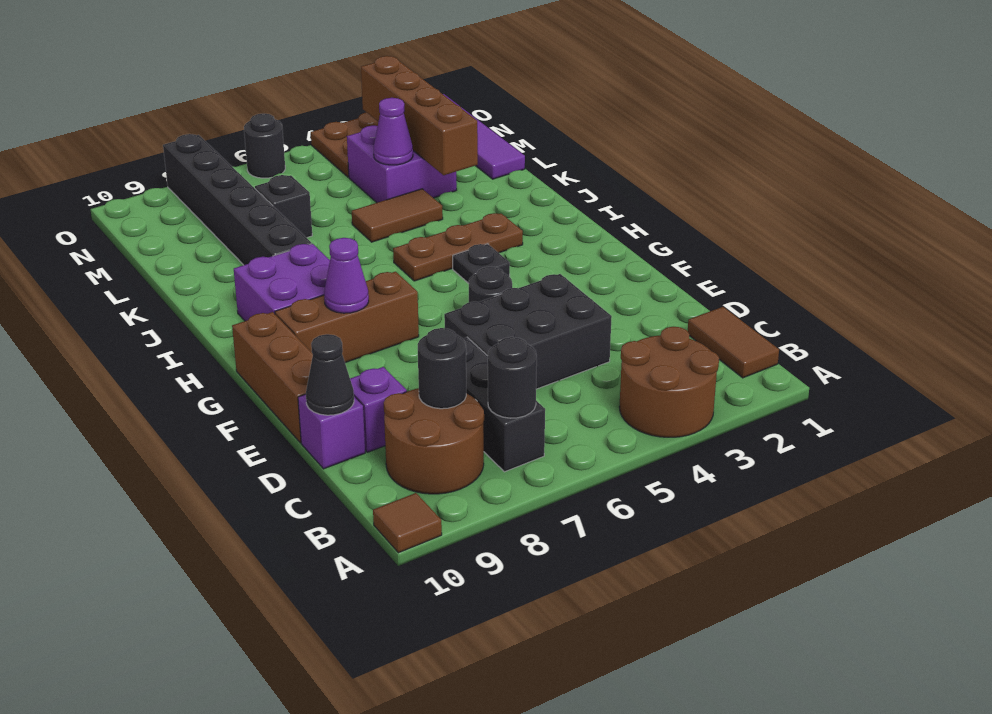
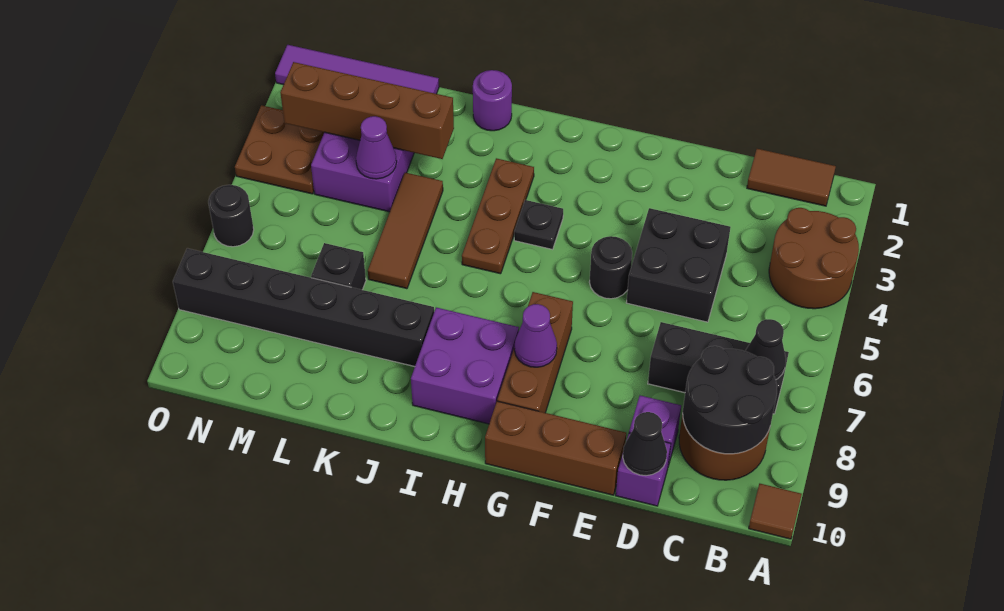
black 1x1 round brick [488,337,537,418] -> black 1x1 cone [746,319,786,379]
black 1x1 round brick [418,328,466,409] -> black 2x2 round brick [683,346,777,454]
black 2x3 brick [444,274,612,389] -> black 2x2 brick [626,208,730,322]
none -> purple 1x1 round brick [473,70,512,131]
brown 1x2 tile [352,189,443,242] -> brown 1x3 tile [368,173,443,289]

